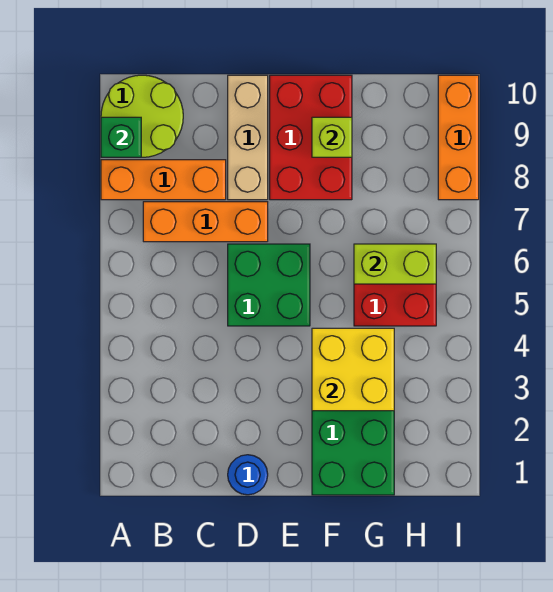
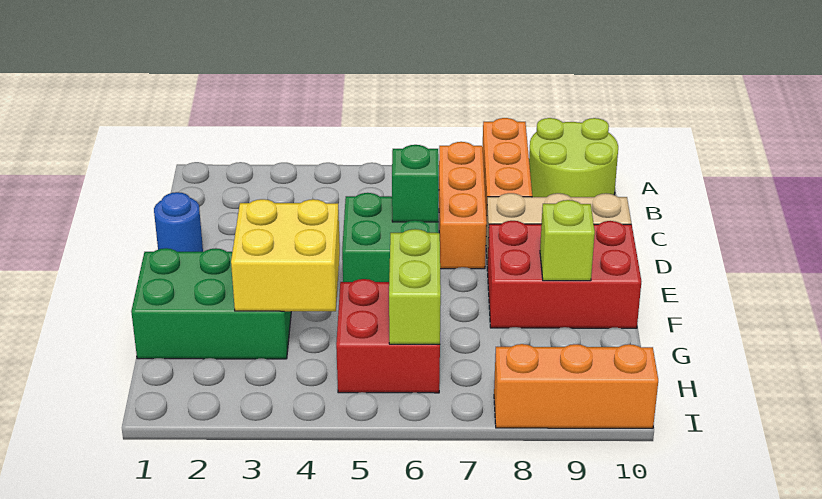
green 1x1 brick [101,117,141,157] -> green 1x1 brick moved to [392,145,439,222]

